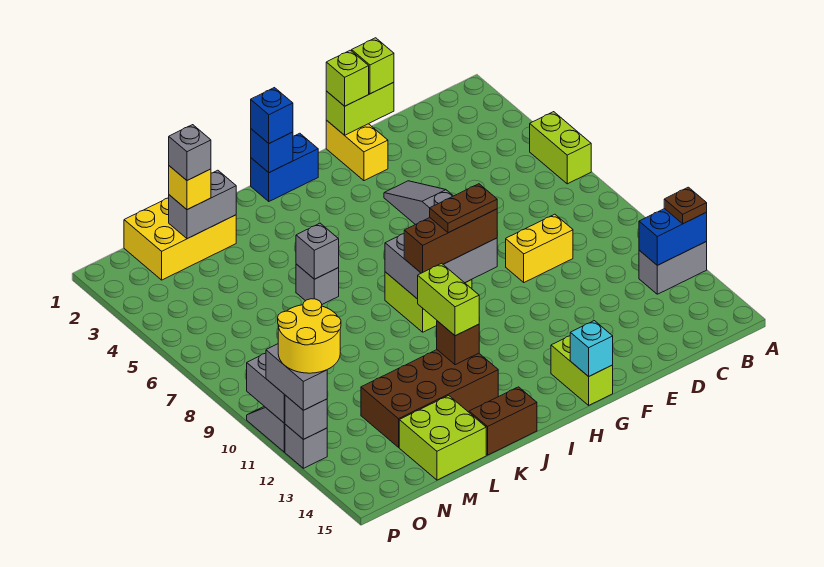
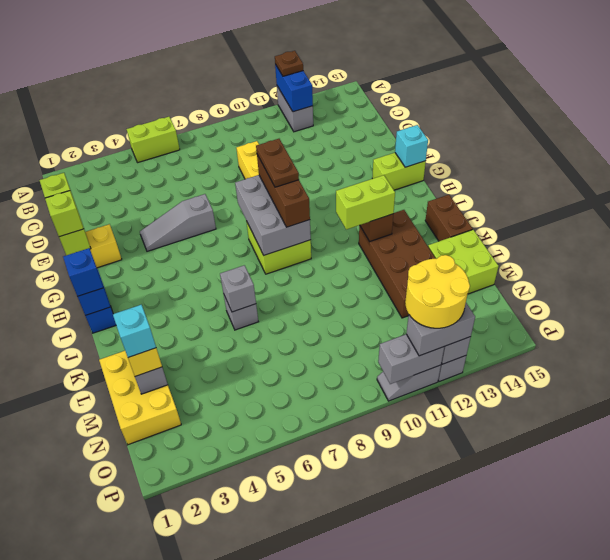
grey 1x1 brick [169,125,211,180] -> cyan 1x1 brick [113,305,156,358]

